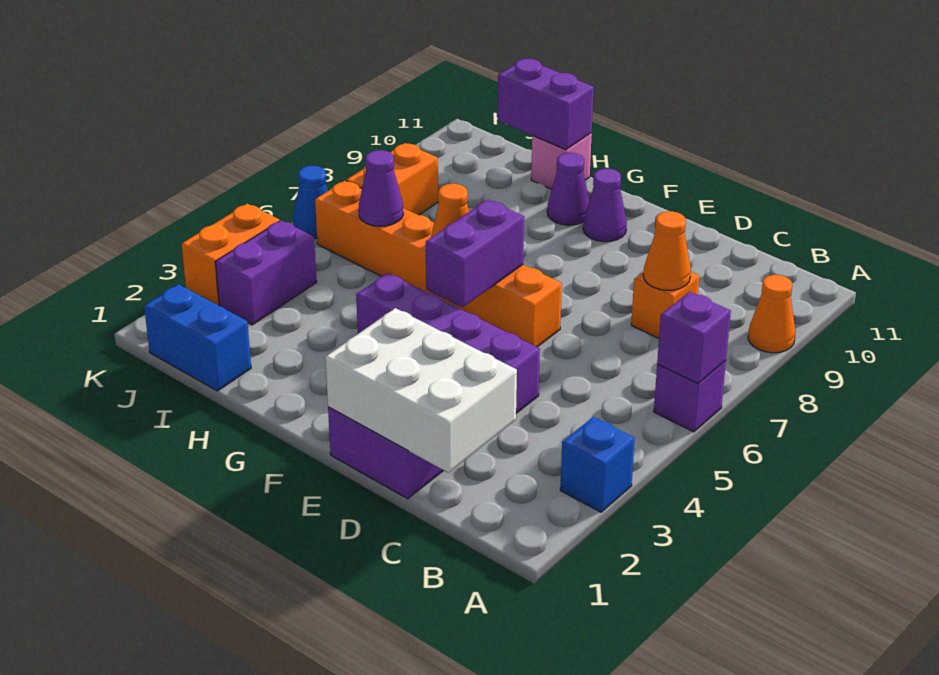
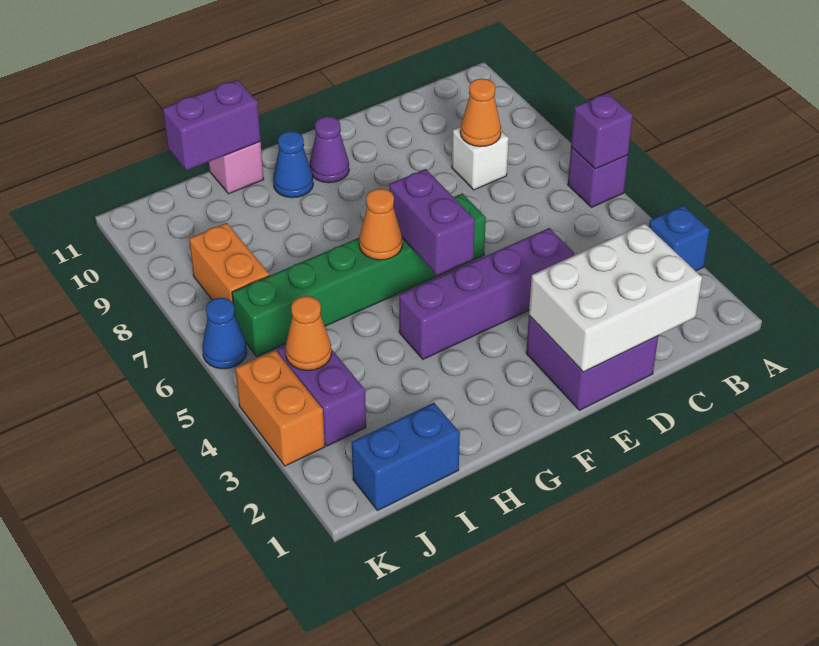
orange 1x1 cone [748,275,796,353] -> orange 1x1 cone moved to [285,296,331,371]
orange 1x1 brick [631,272,699,338] -> white 1x1 brick [452,127,509,190]
orange 1x6 brick [315,181,562,347] -> green 1x6 brick [232,193,486,356]
purple 1x1 cone [547,153,589,225] -> blue 1x1 cone [273,131,313,198]
purple 1x1 cone [359,150,403,226] -> none

